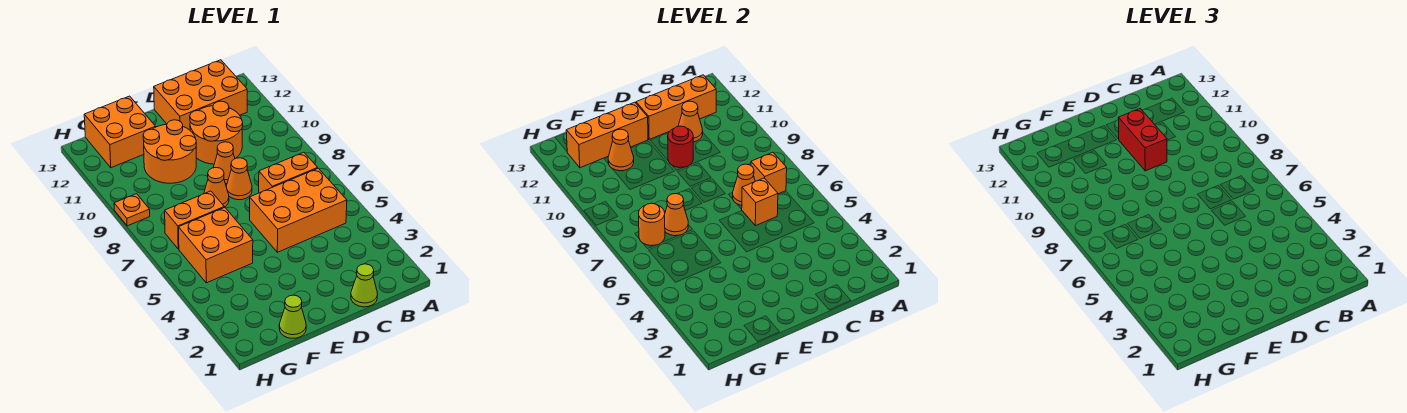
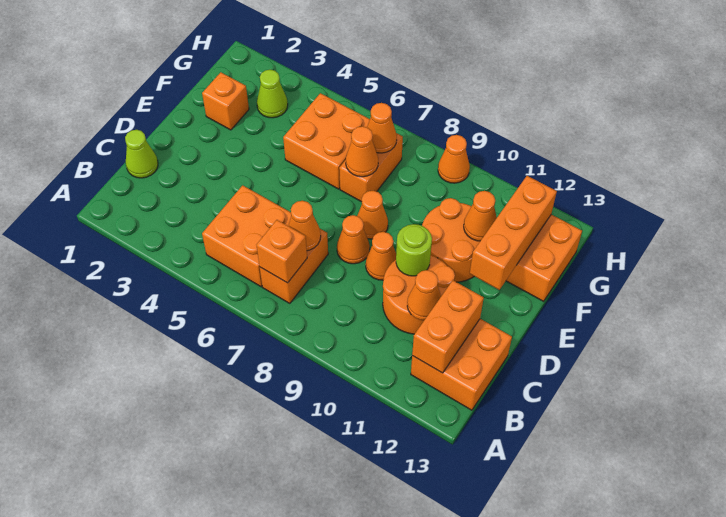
orange 2x3 brick [250,168,347,252] -> orange 2x2 brick [202,185,291,287]
orange 2x3 brick [154,60,247,130] -> orange 2x2 brick [411,319,512,410]
orange 1x3 brick [636,75,716,139] -> orange 1x2 brick [412,281,484,373]
orange 1x1 brick [742,178,778,226] -> orange 1x1 brick moved to [202,72,249,130]
red 1x1 round brick [668,126,693,168] -> lime 1x1 round brick [396,224,432,276]
red 1x2 brick [1118,109,1167,171] -> none
lime 1x1 cone [279,295,306,338] -> lime 1x1 cone moved to [257,70,288,118]
orange 1x1 round brick [639,203,665,246] -> orange 1x1 cone [367,103,397,153]
orange 1x1 plate [114,194,150,226] -> orange 1x1 cone [438,135,470,183]

